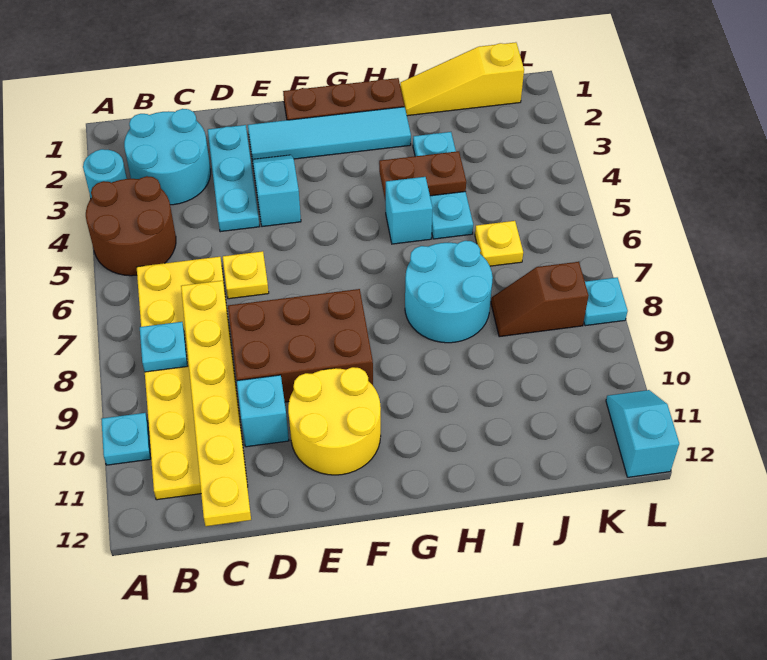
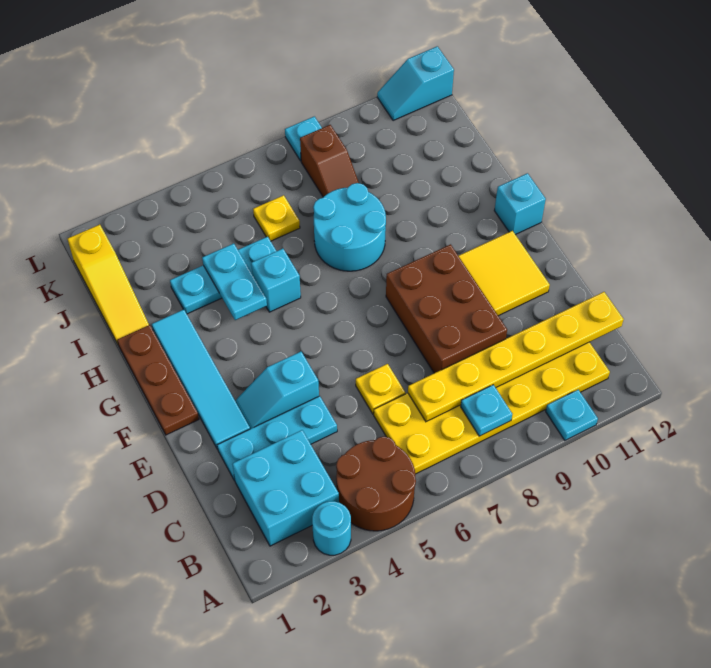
cyan 2x2 round brick [124,109,211,205] -> cyan 2x2 brick [232,430,339,546]
cyan 1x1 brick [237,375,289,447] -> cyan 1x1 brick moved to [494,173,546,235]
yellow 2x2 round brick [288,367,381,475] -> yellow 2x2 tile [459,231,550,316]
brown 1x2 plate [379,151,466,201] -> cyan 1x2 plate [202,243,267,320]

